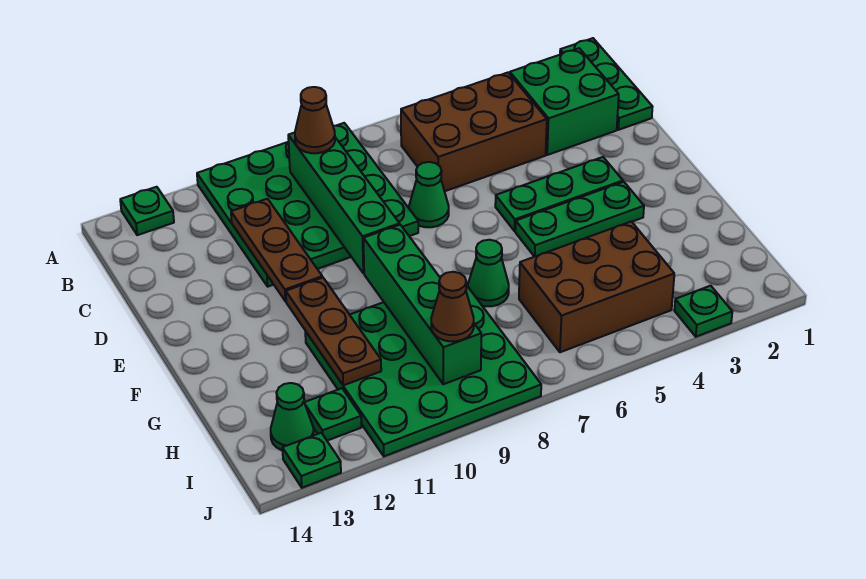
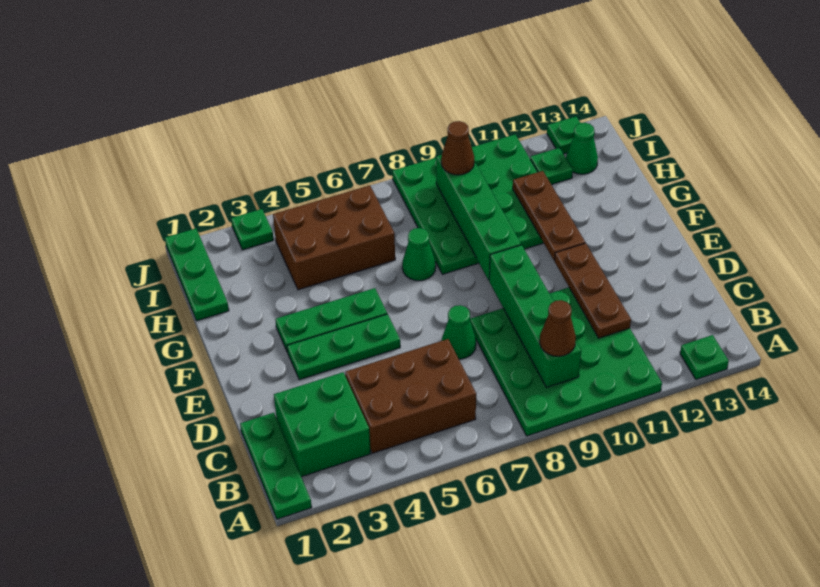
none -> green 1x3 plate [165,229,229,321]

